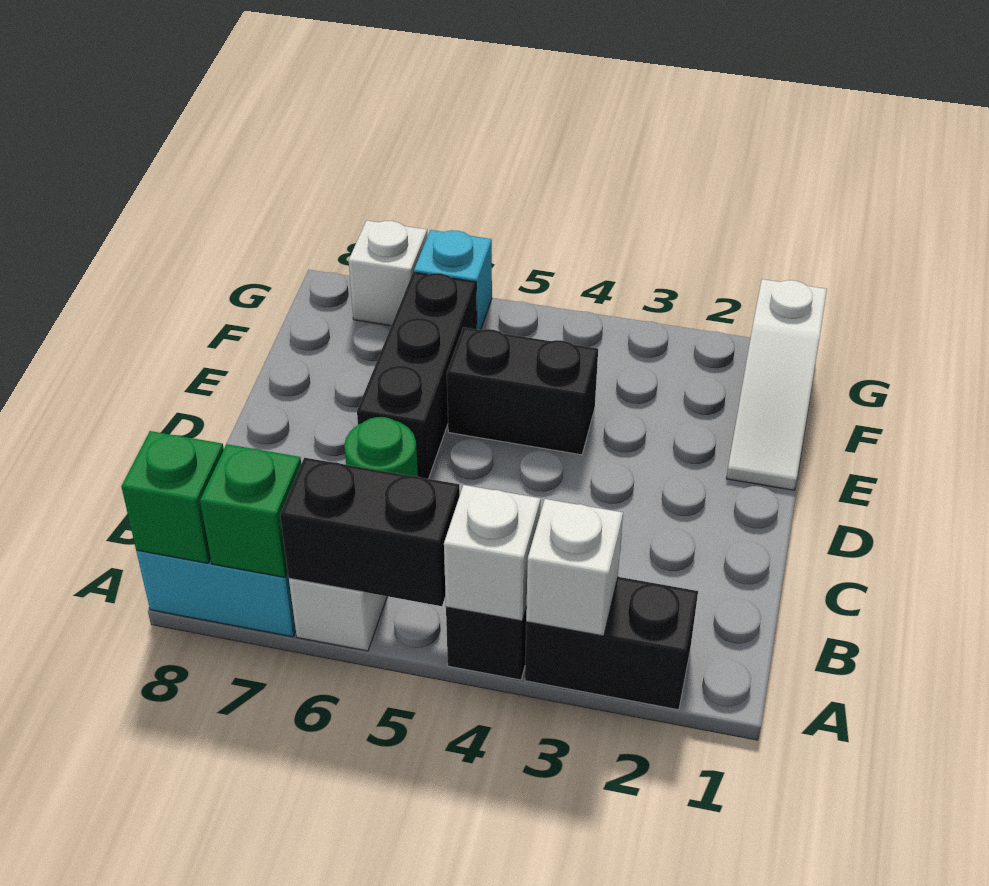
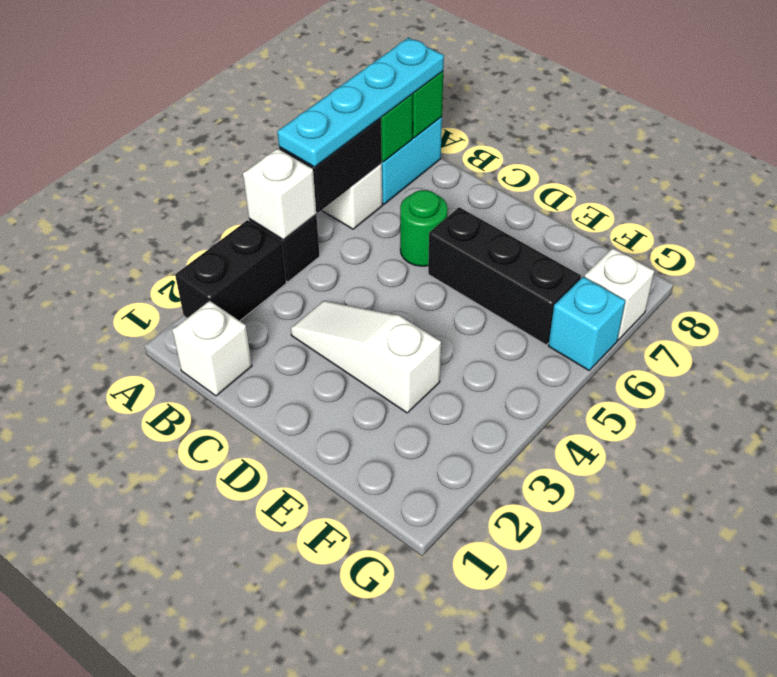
white 1x1 brick [526,499,623,636] -> white 1x1 brick moved to [172,301,252,396]
none -> cyan 1x4 plate [277,38,444,167]
white 1x3 slope [726,279,827,490] -> white 1x3 slope moved to [291,301,441,413]
black 1x2 brick [447,327,598,455] -> none

